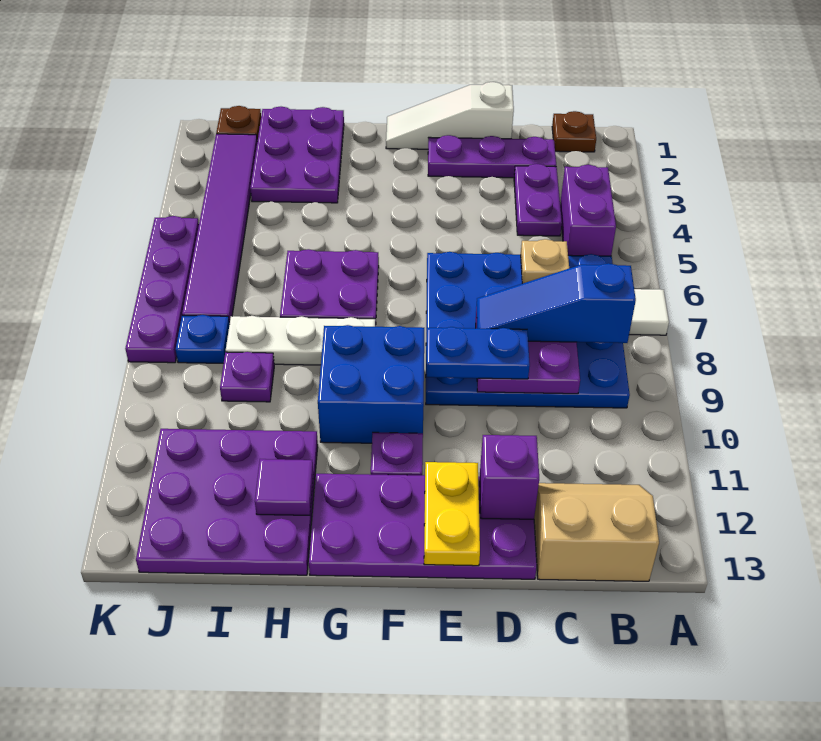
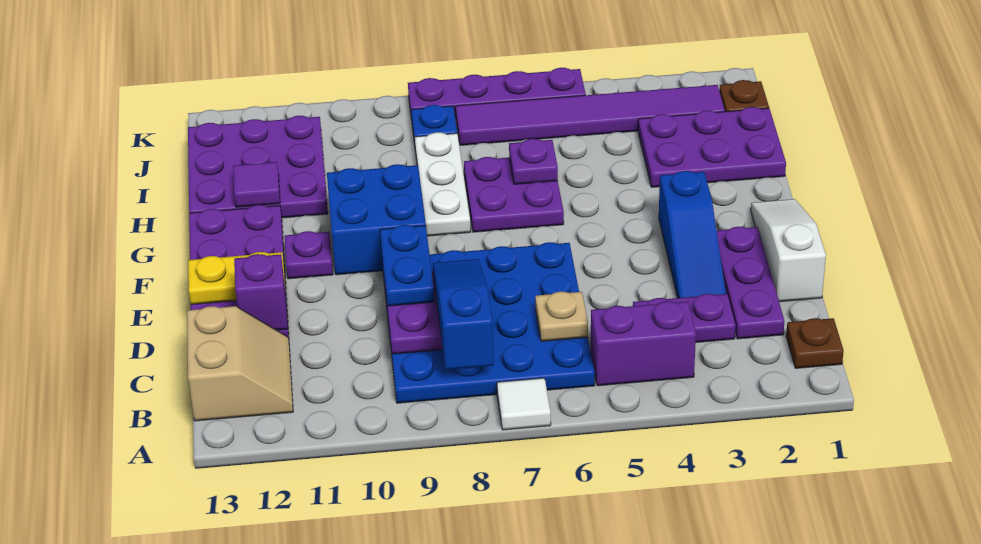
none -> blue 1x3 slope [659,171,726,298]
purple 1x1 plate [220,352,274,402] -> purple 1x1 plate moved to [509,139,558,184]

